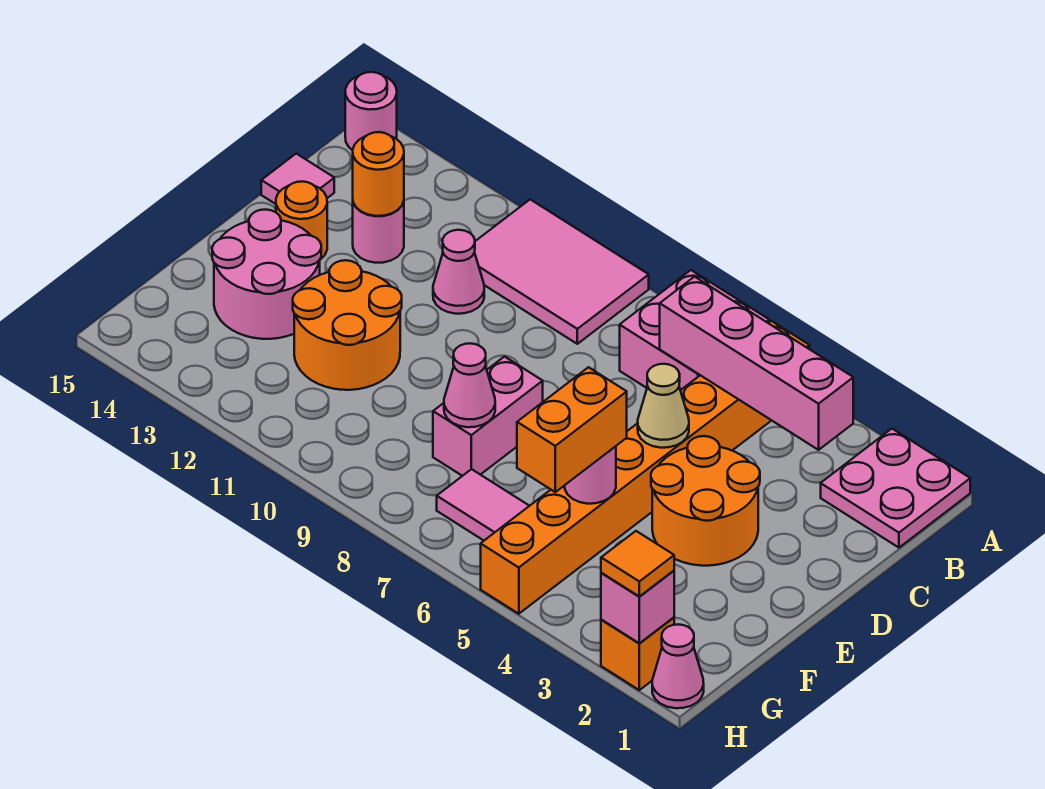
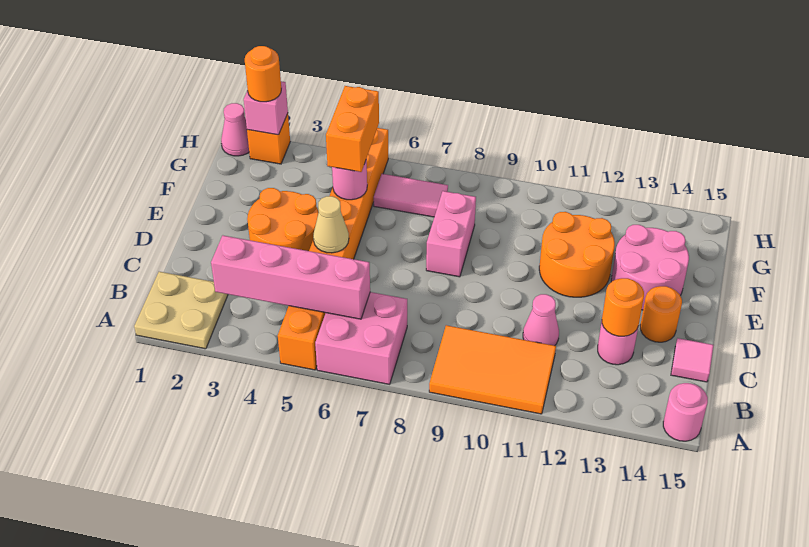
pink 2x2 plate [821,429,970,548] -> tan 2x2 plate [134,272,228,349]
pink 2x3 tile [475,199,649,344] -> orange 2x3 tile [429,325,556,414]
pink 1x1 cone [444,343,495,427] -> none
orange 1x1 tile [601,531,674,596] -> orange 1x1 round brick [245,46,281,102]

